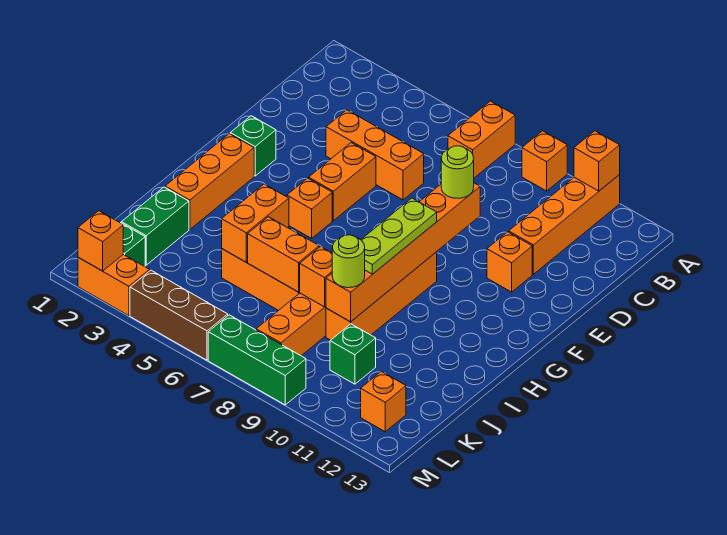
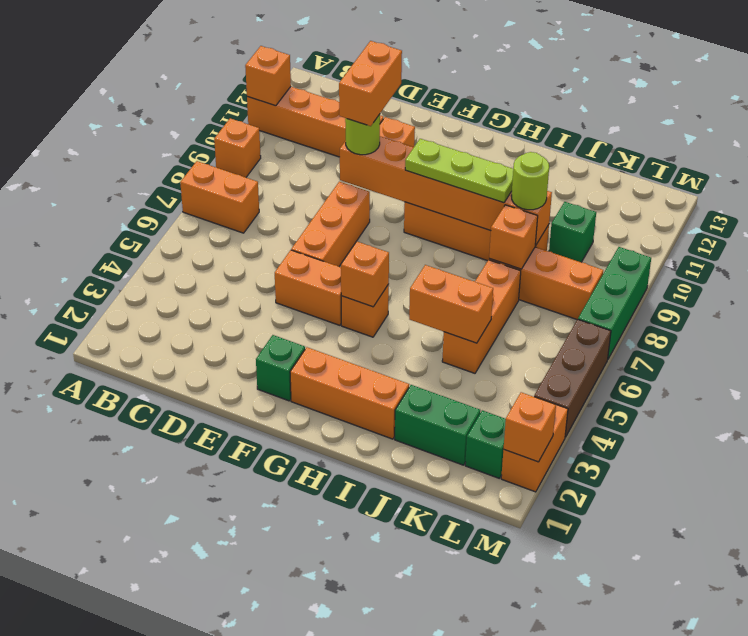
orange 1x3 brick [326,110,424,200] -> orange 1x3 brick moved to [291,182,370,267]
orange 1x2 brick [248,217,319,292] -> orange 1x2 brick moved to [339,41,402,126]
orange 1x1 brick [361,371,406,432] -> orange 1x1 brick moved to [341,242,389,307]

